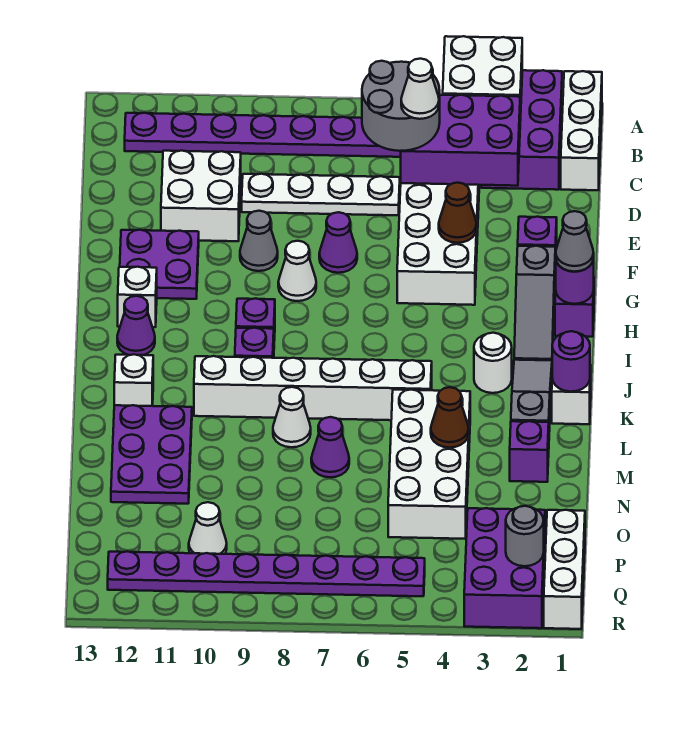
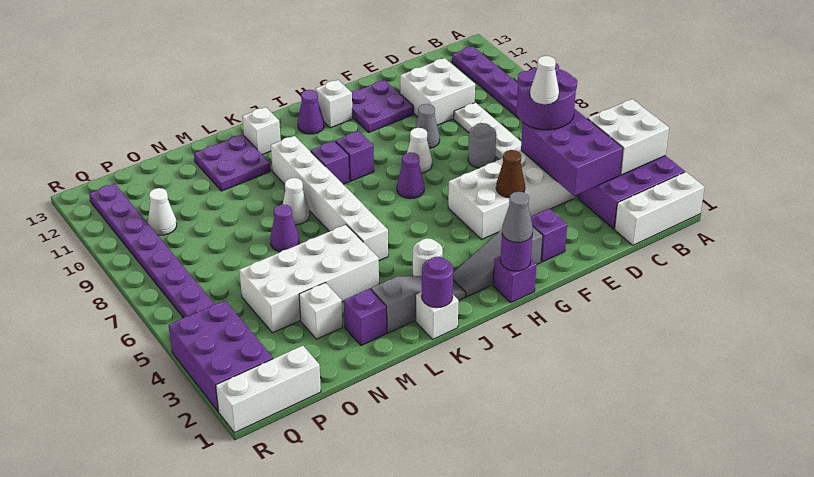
grey 2x2 round brick [362,61,440,151] -> purple 2x2 round brick [517,63,577,130]
purple 1x1 cone [319,212,357,273] -> purple 1x1 cone moved to [397,152,424,199]
purple 2x3 plate [111,405,192,504] -> purple 2x2 plate [194,135,271,191]
brown 1x1 cone [431,387,469,448] -> none
none -> white 1x1 brick [299,282,342,339]
purple 2x3 brick [464,508,545,628] -> purple 2x3 brick turned to [168,301,273,412]
grey 1x1 round brick [506,506,544,566] -> grey 1x1 round brick moved to [468,123,496,168]

